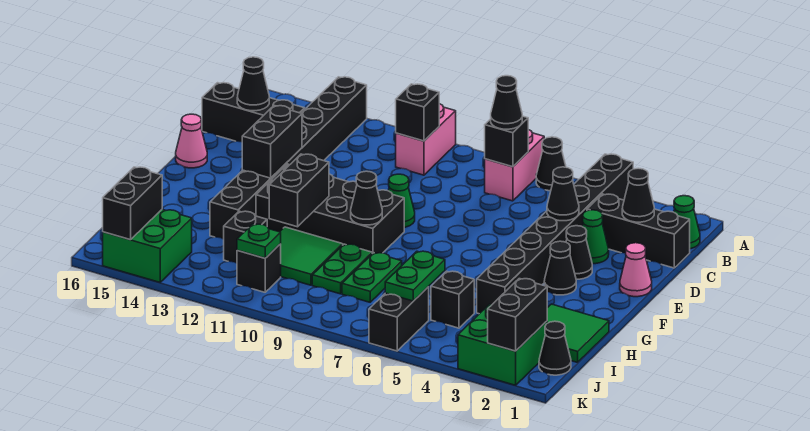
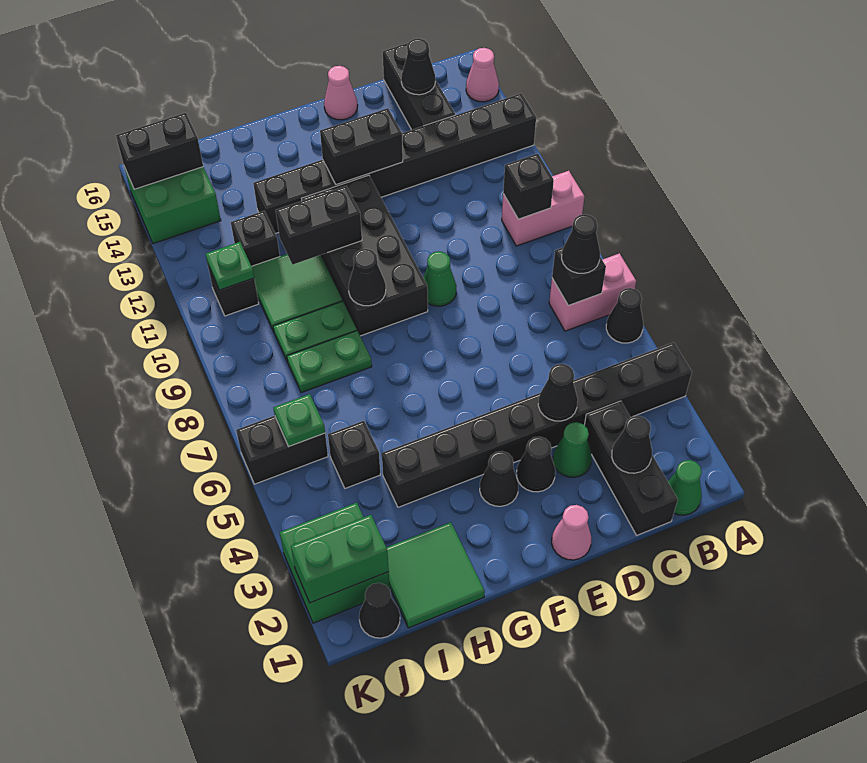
none -> pink 1x1 cone [466,48,499,102]
green 1x2 plate [385,251,445,301] -> green 1x1 plate [273,394,325,447]
black 1x2 brick [488,279,547,351] -> green 1x2 brick [291,515,389,603]

